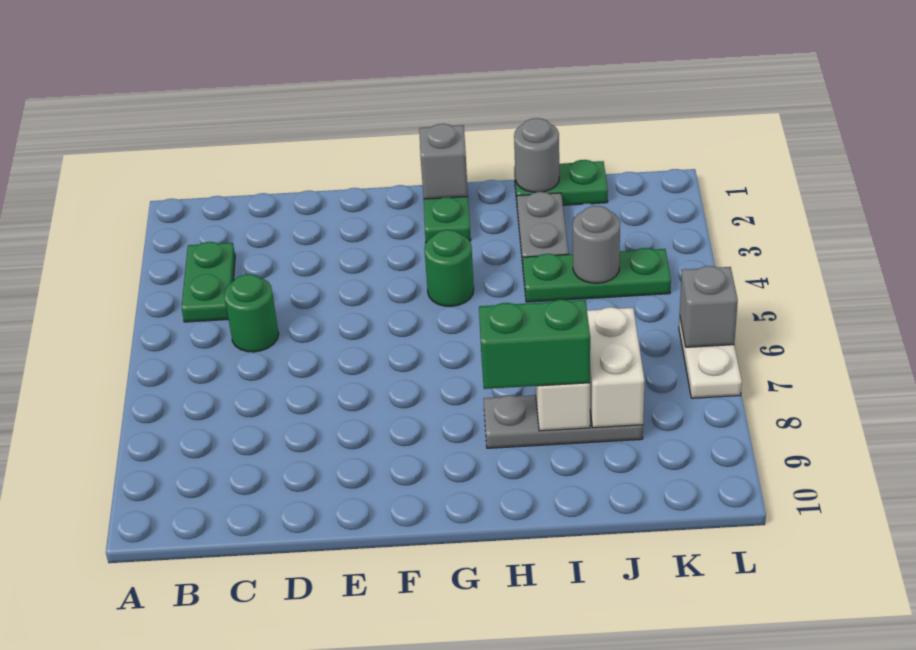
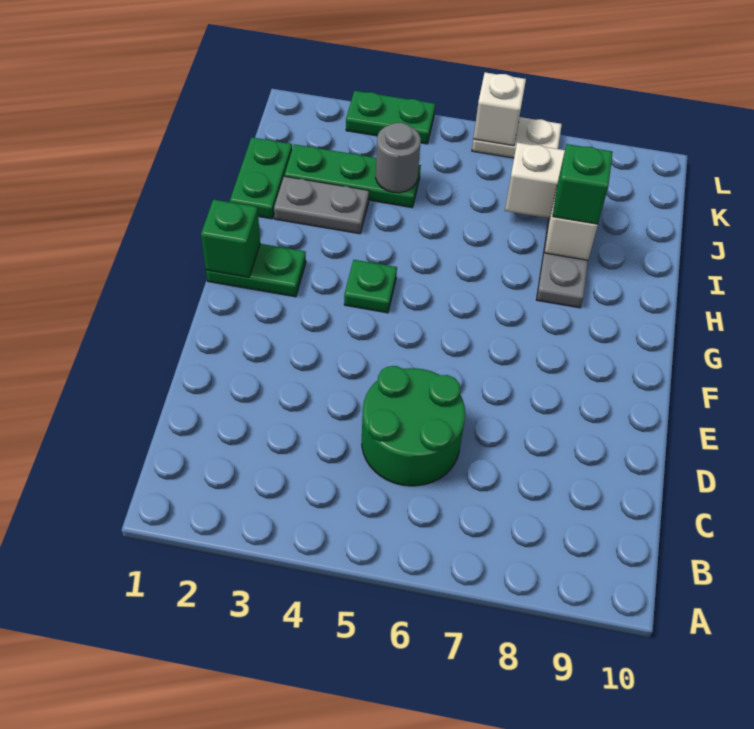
green 1x2 plate [182,242,235,322] -> green 1x2 plate moved to [346,91,435,144]
green 1x1 round brick [224,274,279,352] -> green 2x2 round brick [362,366,465,486]
grey 1x1 brick [419,124,468,199] -> green 1x1 brick [201,199,260,277]
green 1x1 round brick [424,230,474,306] -> green 1x1 plate [344,260,397,313]
green 1x2 brick [479,300,590,389] -> green 1x1 brick [553,144,613,224]
grey 1x1 round brick [514,118,559,192] -> none
green 1x3 plate [523,248,671,302] -> green 1x3 plate turned to [284,144,421,207]
grey 1x1 brick [680,266,738,347] -> white 1x1 brick [473,72,526,146]

